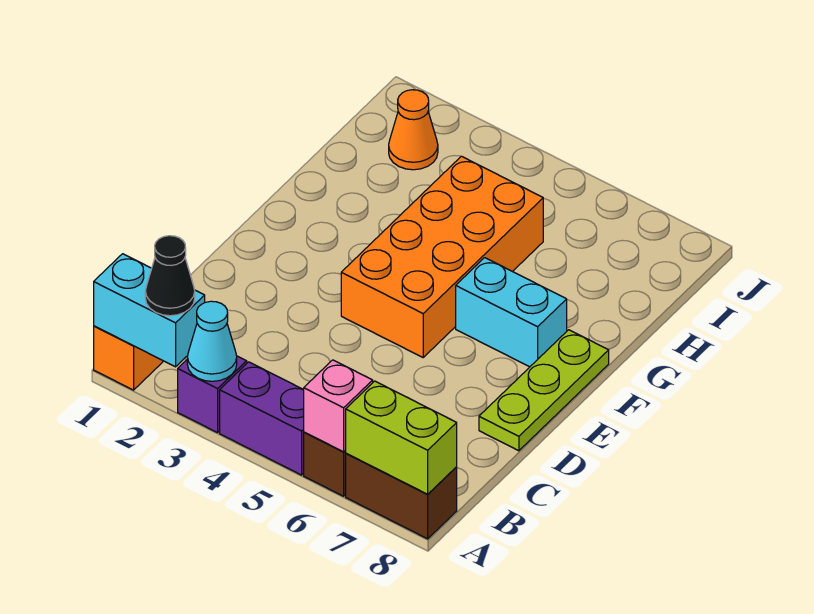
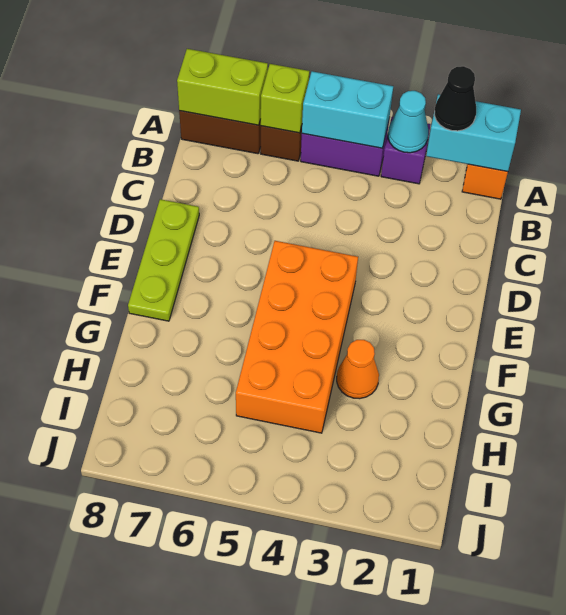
pink 1x1 brick [304,360,373,452] -> lime 1x1 brick [260,64,309,133]
cyan 1x2 brick [456,258,567,367] -> cyan 1x2 brick moved to [302,71,393,148]
orange 1x1 cone [389,90,438,170] -> orange 1x1 cone moved to [337,340,379,399]

